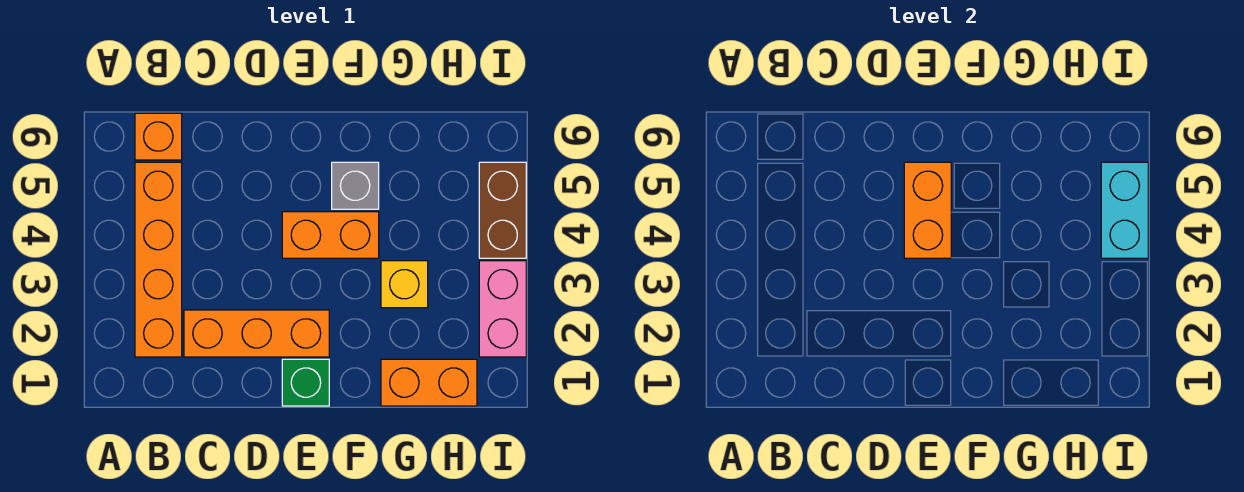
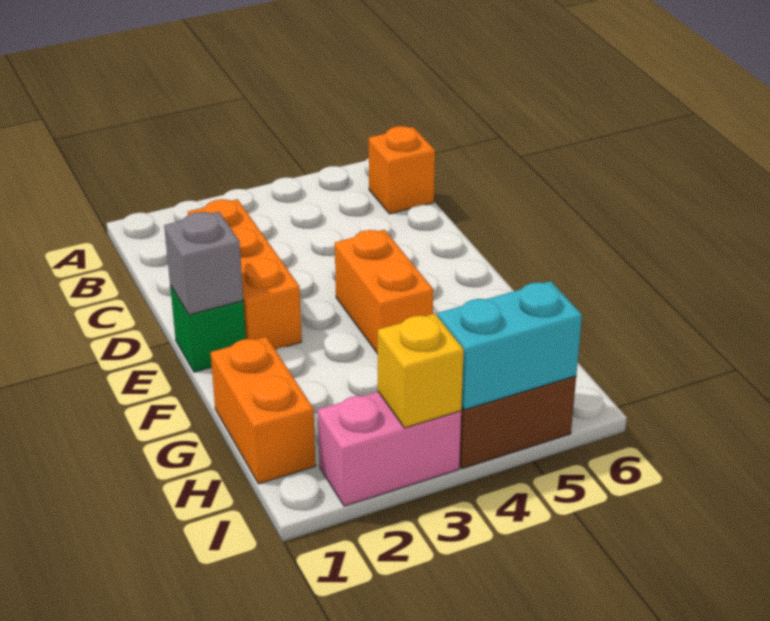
orange 1x4 brick [135,162,182,357] -> none
orange 1x2 brick [904,162,951,258] -> none
grey 1x1 brick [332,162,379,209] -> grey 1x1 brick moved to [164,212,243,315]
yellow 1x1 brick [381,261,428,308] -> yellow 1x1 brick moved to [378,314,464,428]

